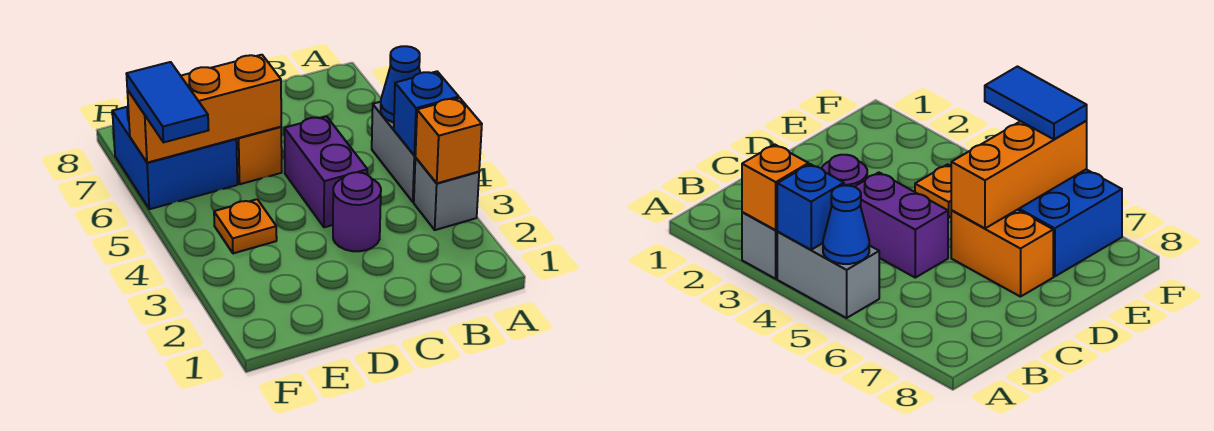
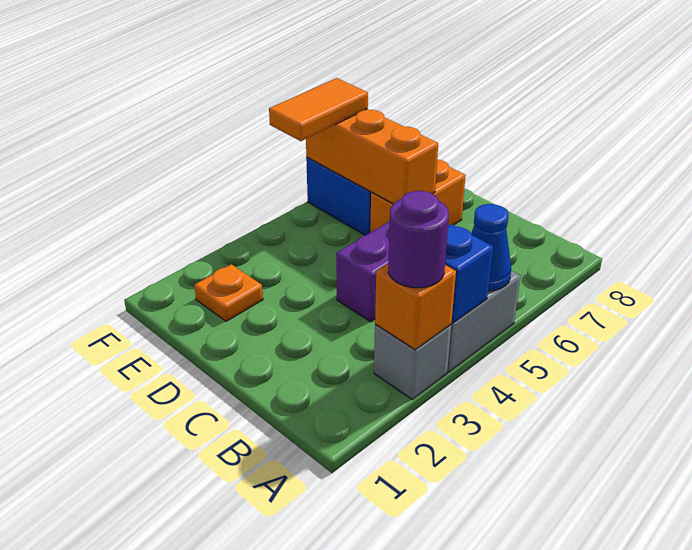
purple 1x1 round brick [333,172,381,251] -> purple 1x1 round brick moved to [388,191,449,288]
orange 1x1 plate [214,199,277,253] -> orange 1x1 plate moved to [194,264,263,321]
blue 1x2 tile [127,62,209,142] -> orange 1x2 tile [269,78,368,141]

